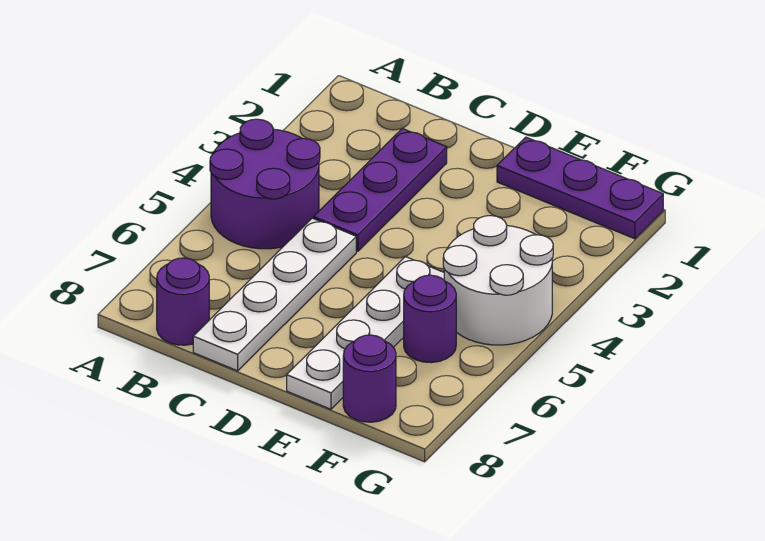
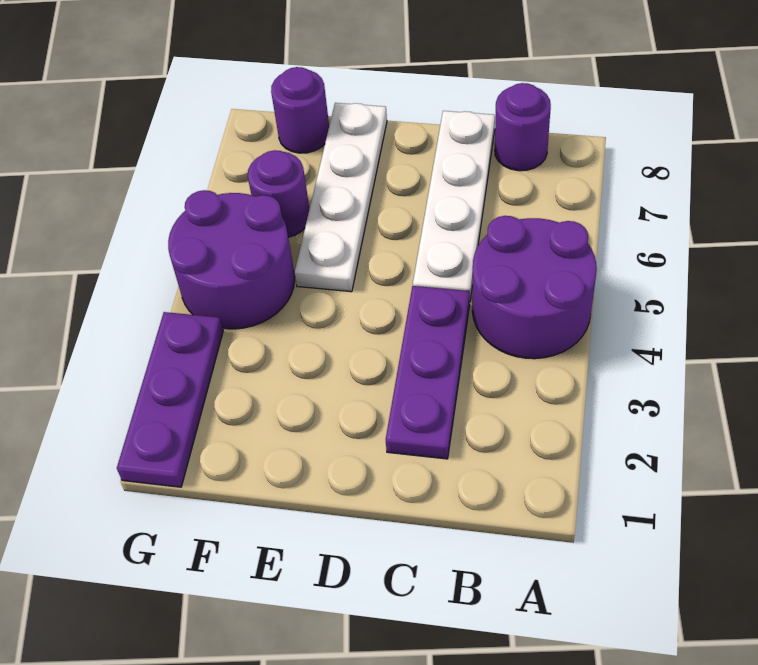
purple 1x3 plate [497,137,663,239] -> purple 1x3 plate turned to [117,312,223,487]
white 2x2 round brick [443,216,553,345] -> purple 2x2 round brick [168,190,295,329]

